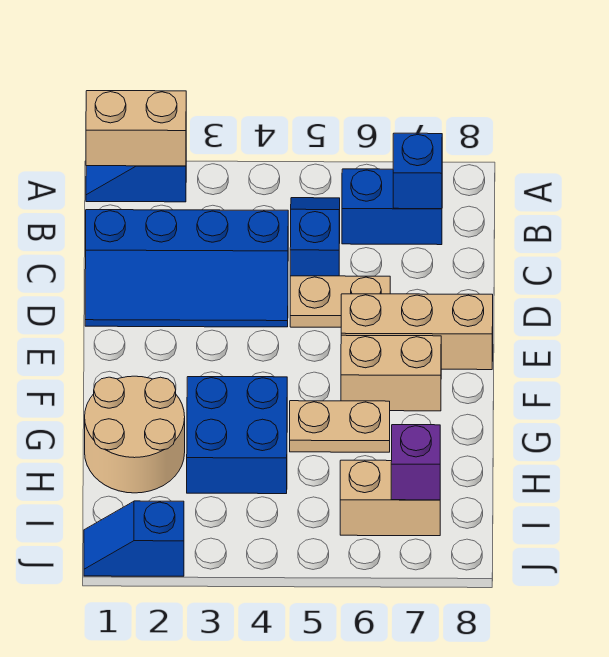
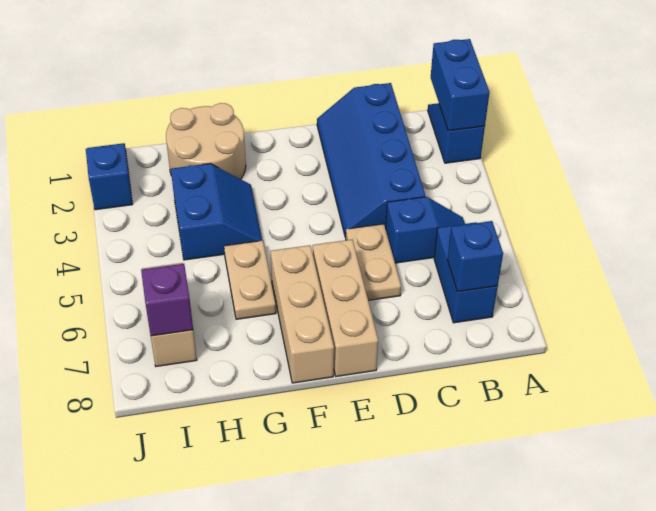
tan 1x2 brick [86,91,186,166] -> blue 1x2 brick [431,39,490,131]
tan 1x2 brick [341,335,441,411] -> tan 1x3 brick [271,245,334,383]
blue 2x2 brick [187,377,287,494] -> blue 2x2 slope [171,164,262,260]

